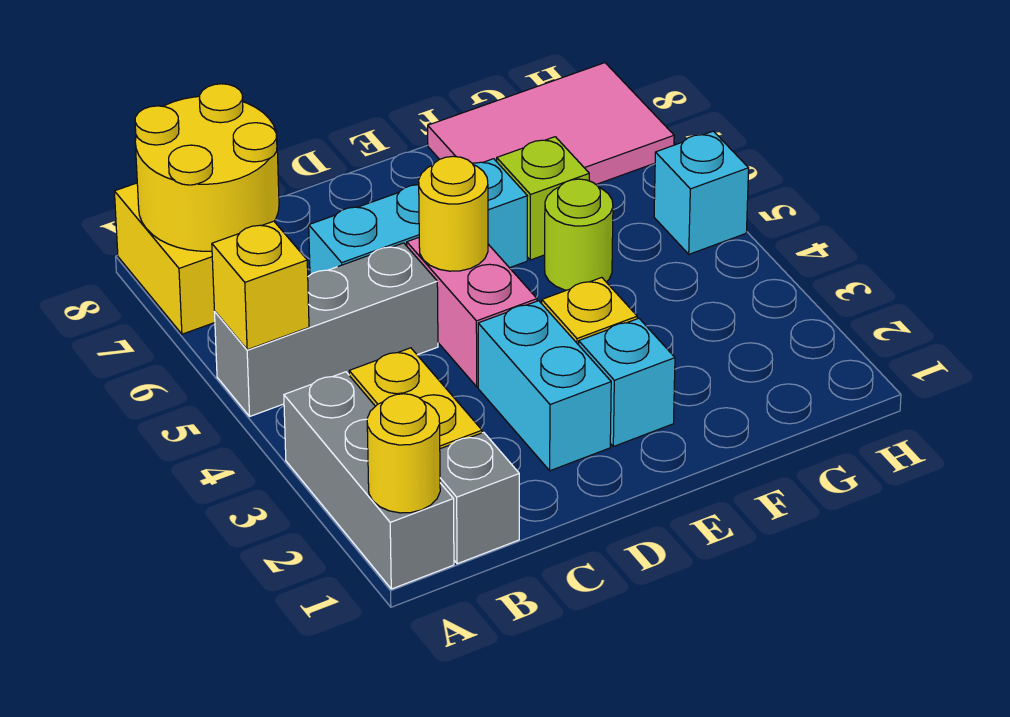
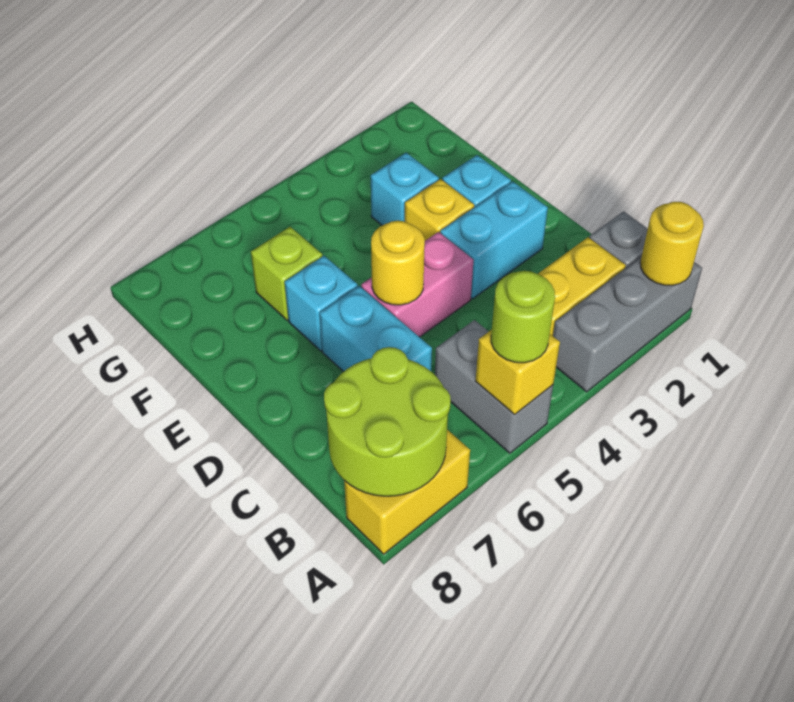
grey 1x3 brick [215,243,438,416] -> grey 1x2 brick [435,320,553,453]
yellow 2x2 round brick [135,84,279,251] -> lime 2x2 round brick [324,347,451,496]
lime 1x1 round brick [545,179,613,290] -> lime 1x1 round brick moved to [491,271,555,363]
pink 2x3 tile [428,63,674,184] -> none
cyan 1x1 brick [654,131,749,254] -> cyan 1x1 brick moved to [371,153,439,225]

